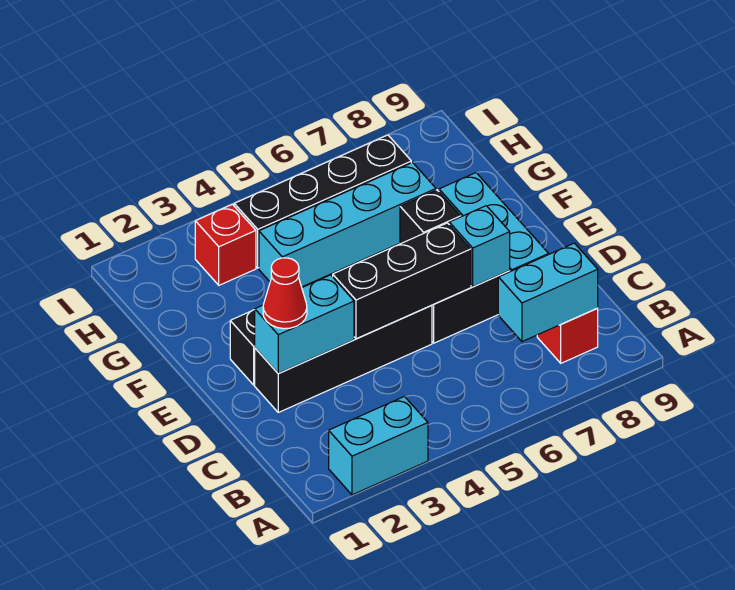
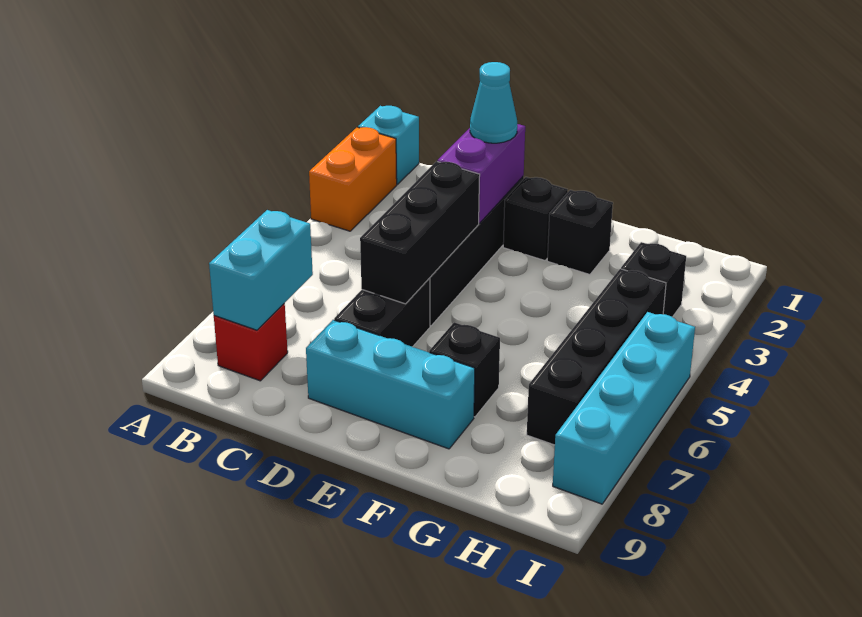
cyan 1x2 brick [329,396,428,495] -> orange 1x2 brick [309,127,397,231]
cyan 1x2 brick [255,275,354,373] -> purple 1x2 brick [437,124,525,223]
red 1x1 cone [263,258,307,329] -> cyan 1x1 cone [470,62,517,143]
cyan 1x1 brick [449,206,510,287] -> cyan 1x1 brick moved to [358,106,419,184]
none -> black 1x1 brick [547,190,613,275]
cyan 1x4 brick [259,163,436,287] -> cyan 1x4 brick moved to [553,312,695,504]
red 1x1 brick [195,204,256,285] -> black 1x1 brick [621,242,686,317]

